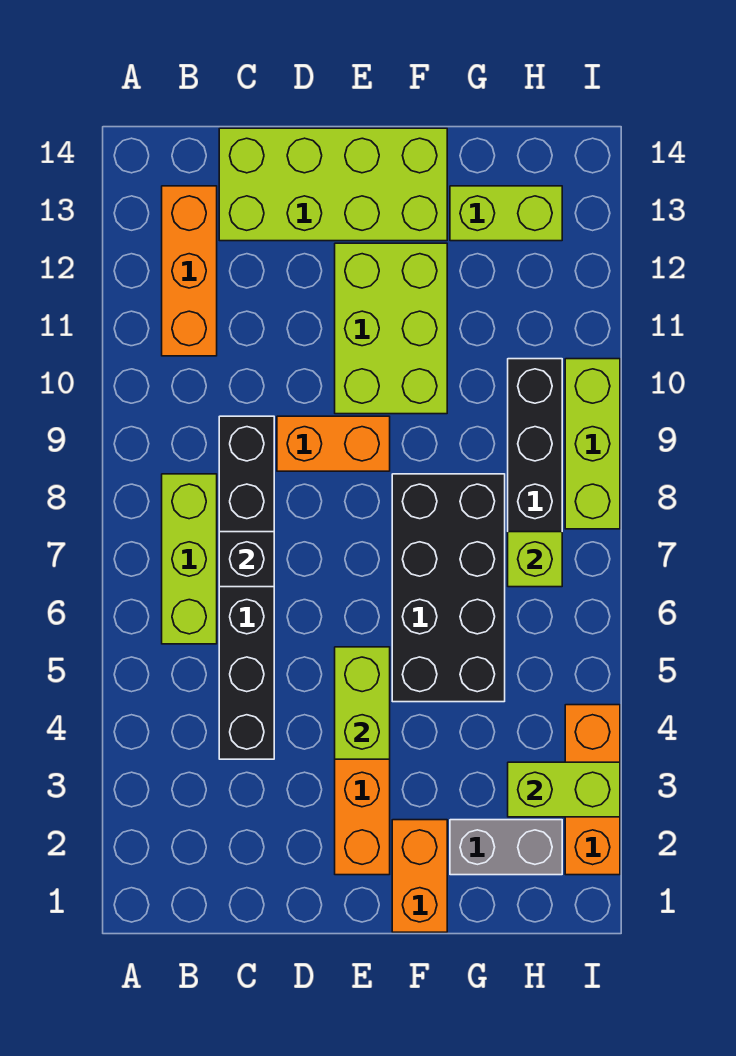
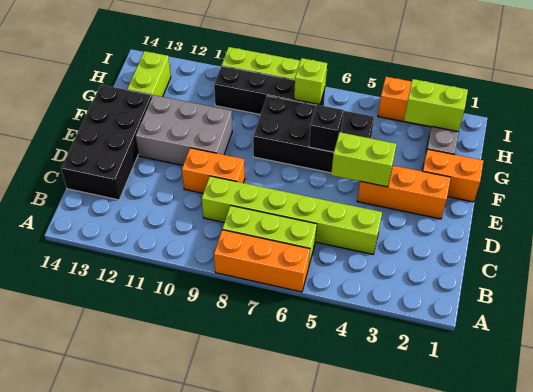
orange 1x3 brick [162,186,217,356] -> orange 1x3 brick moved to [214,230,310,292]
black 1x6 brick [219,416,274,759] -> lime 1x6 brick [202,176,382,254]
black 1x1 brick [219,532,274,587] -> black 1x1 brick moved to [309,105,344,152]
lime 2x4 brick [219,128,447,241] -> black 2x4 brick [61,85,152,200]
orange 1x2 brick [277,416,390,471] -> orange 1x2 brick turned to [182,148,245,193]
lime 2x3 brick [335,243,447,414] -> grey 2x3 brick [136,95,232,165]
lime 1x2 brick [508,762,620,817] -> lime 1x2 brick turned to [404,79,468,132]

